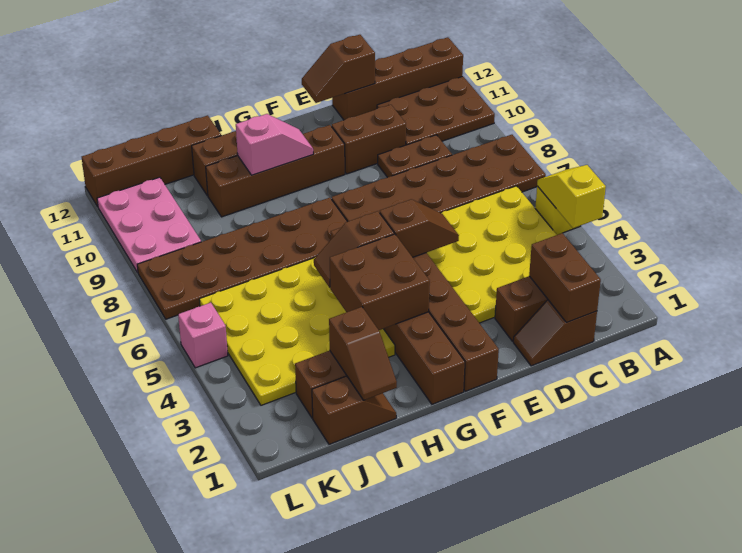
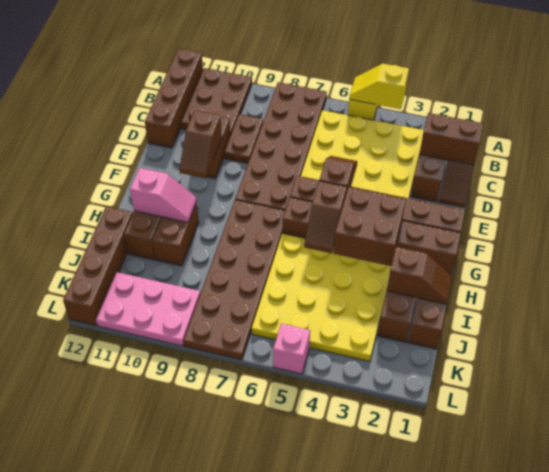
brown 1x2 slope [302,35,375,103] -> brown 1x2 slope moved to [179,111,222,178]
brown 1x4 brick [206,125,345,217] -> brown 1x2 brick [152,202,199,266]
pink 1x2 slope [236,114,313,175] -> pink 1x2 slope turned to [130,168,197,222]

